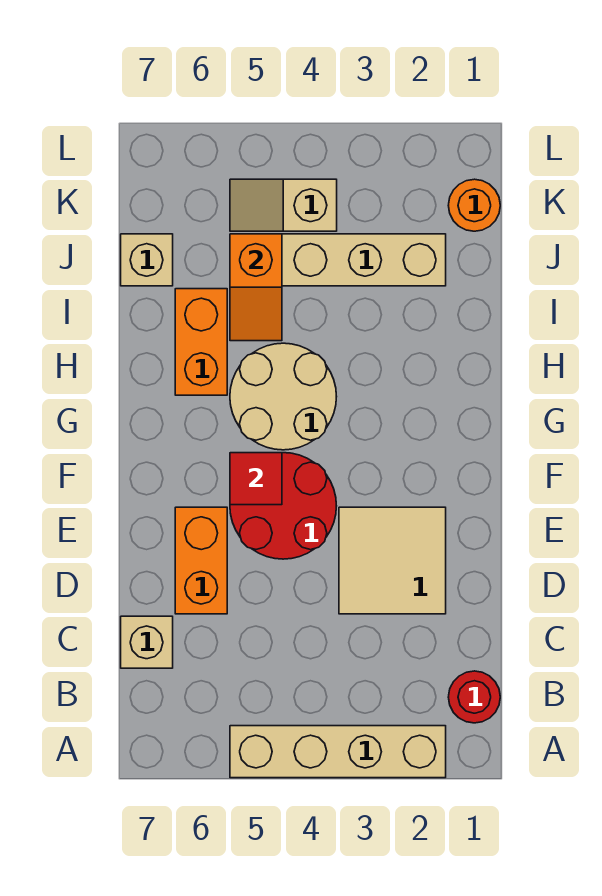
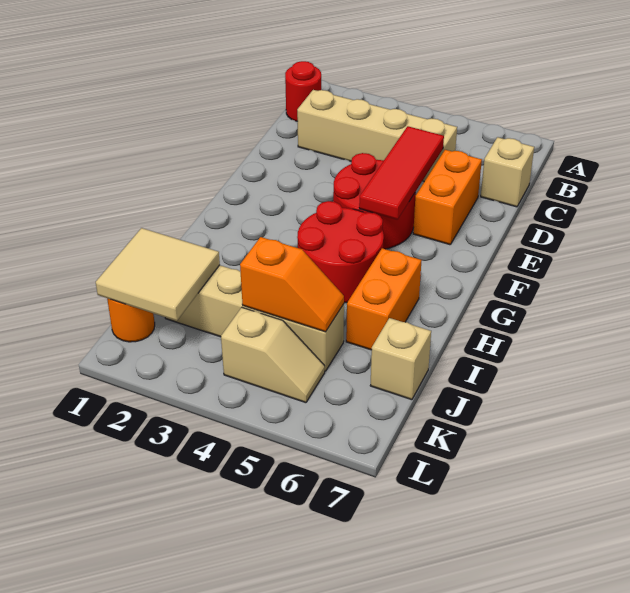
tan 1x4 brick [230,726,446,778] -> tan 1x4 brick moved to [297,90,457,181]
tan 2x2 tile [339,507,446,614] -> tan 2x2 tile moved to [96,228,220,321]
red 1x1 tile [230,453,282,505] -> red 1x3 tile [359,126,444,220]
tan 2x2 round brick [230,343,337,450] -> red 2x2 round brick [297,201,384,303]
orange 1x2 slope [230,234,282,341] -> orange 1x2 slope turned to [240,237,344,332]

